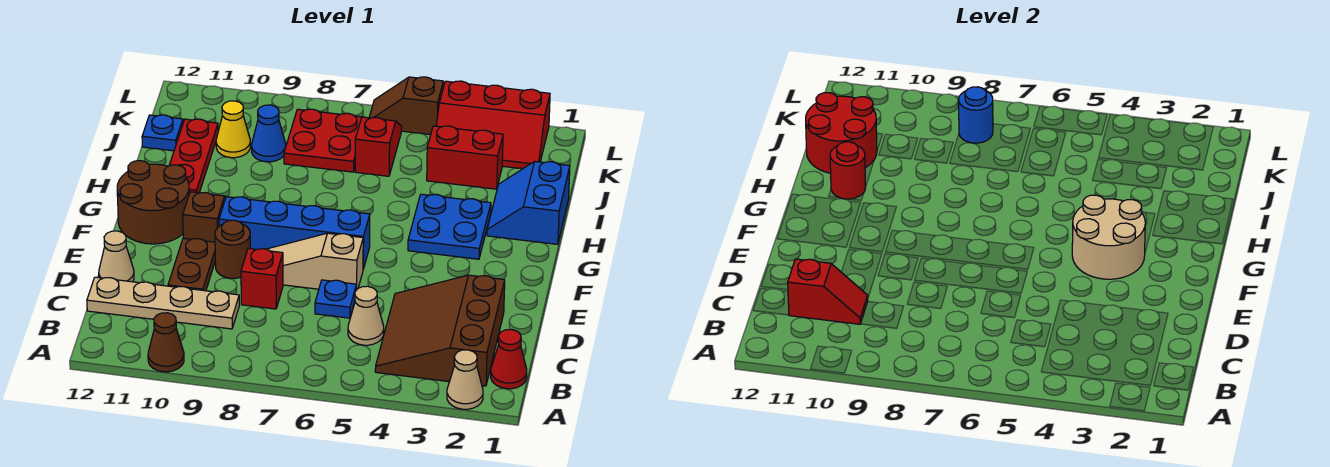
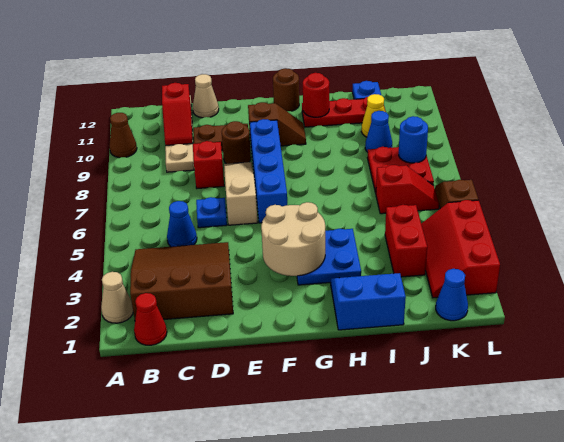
tan 1x1 cone [348,286,384,345] -> blue 1x1 cone [167,201,197,247]
brown 2x2 round brick [117,161,189,244] -> brown 1x1 round brick [273,68,299,111]
red 2x2 round brick [806,93,877,173] -> none
none -> blue 1x1 cone [436,269,468,321]

